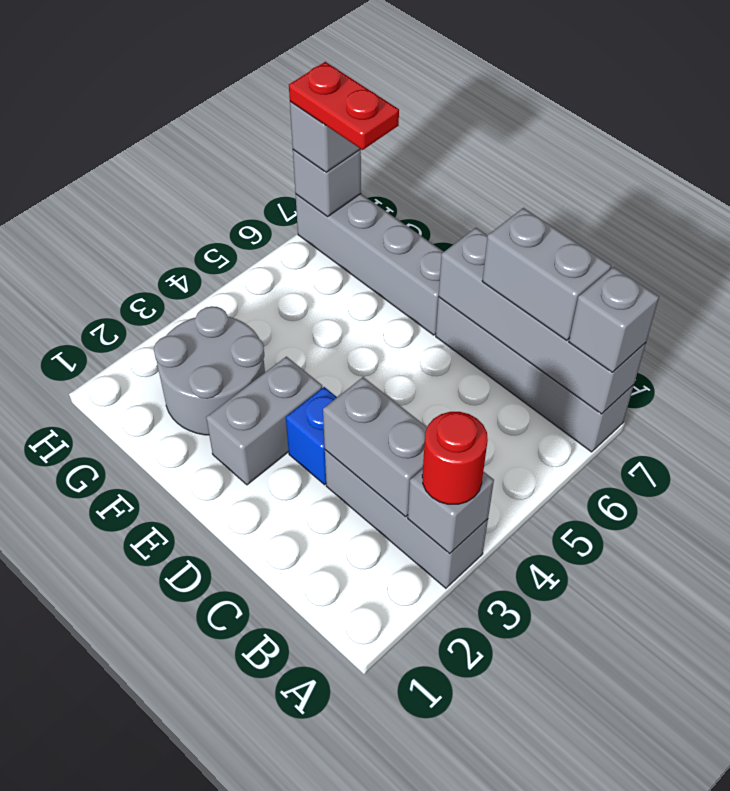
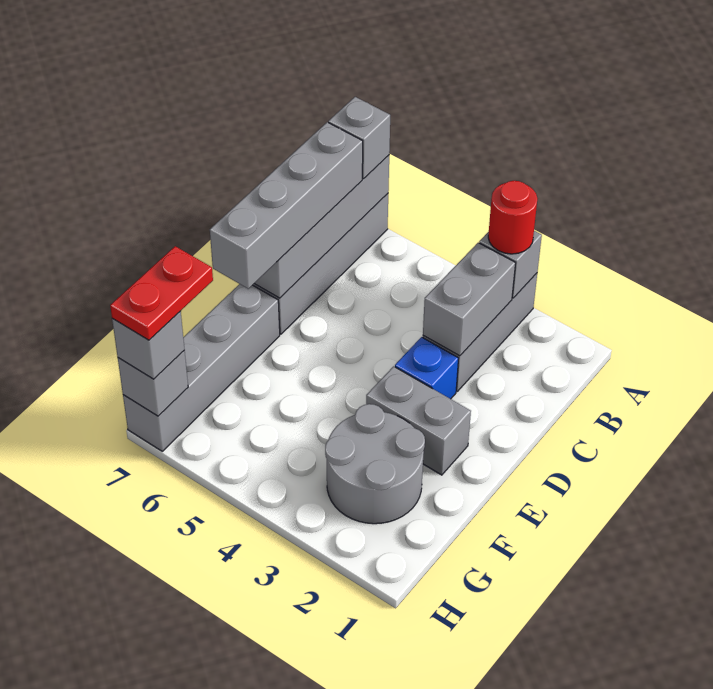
grey 1x2 brick [482,208,611,340] -> grey 1x4 brick [210,122,363,289]

